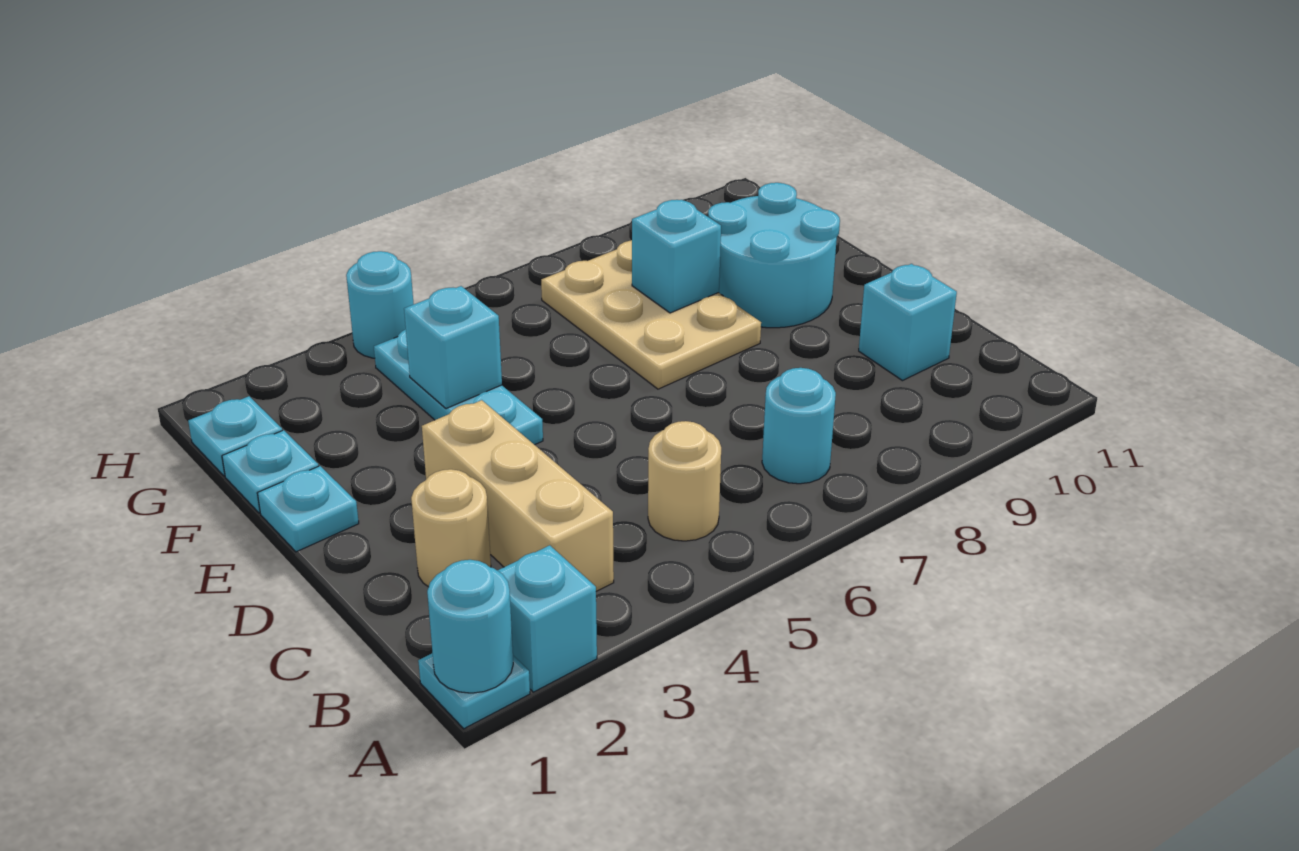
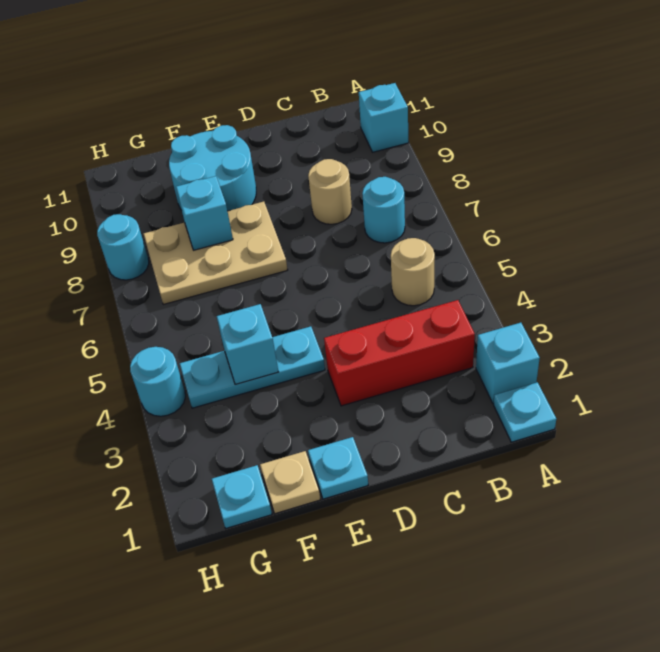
cyan 1x1 round brick [427,560,513,693] -> cyan 1x1 round brick moved to [97,214,149,280]
tan 1x3 brick [422,400,614,591] -> red 1x3 brick [324,300,475,406]
tan 1x1 round brick [411,469,491,587] -> tan 1x1 round brick moved to [308,159,352,224]
cyan 1x1 brick [859,264,957,381] -> cyan 1x1 brick moved to [359,83,409,152]
cyan 1x1 plate [222,430,318,513] -> tan 1x1 plate [260,451,320,514]

